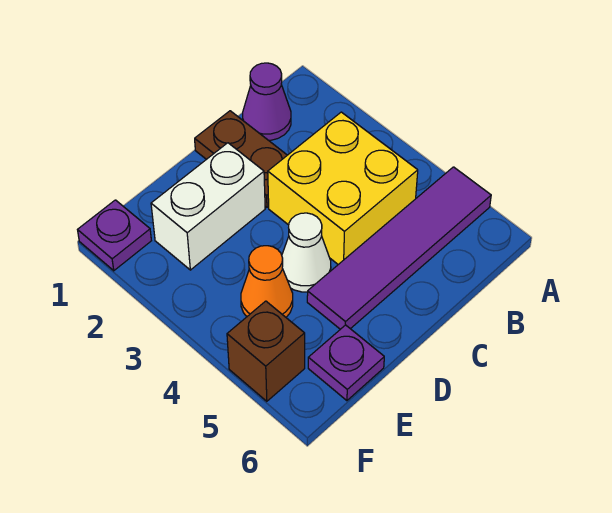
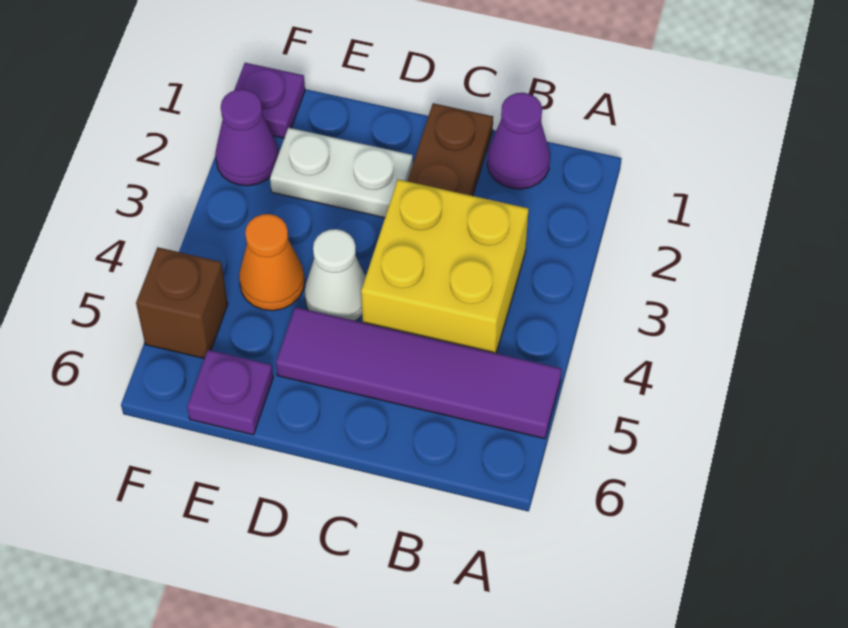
white 1x2 brick [151,143,265,270] -> white 1x2 plate [270,128,413,218]
none -> purple 1x1 cone [215,89,278,186]

